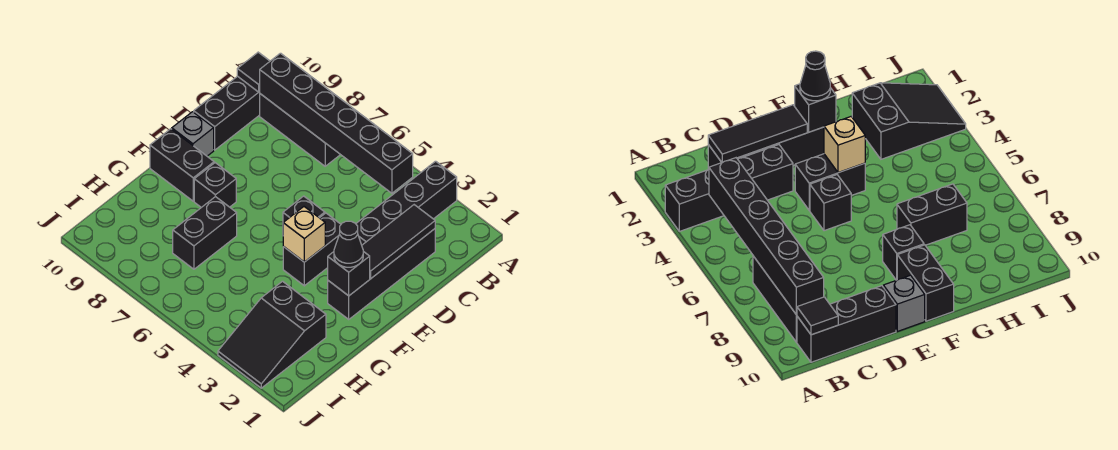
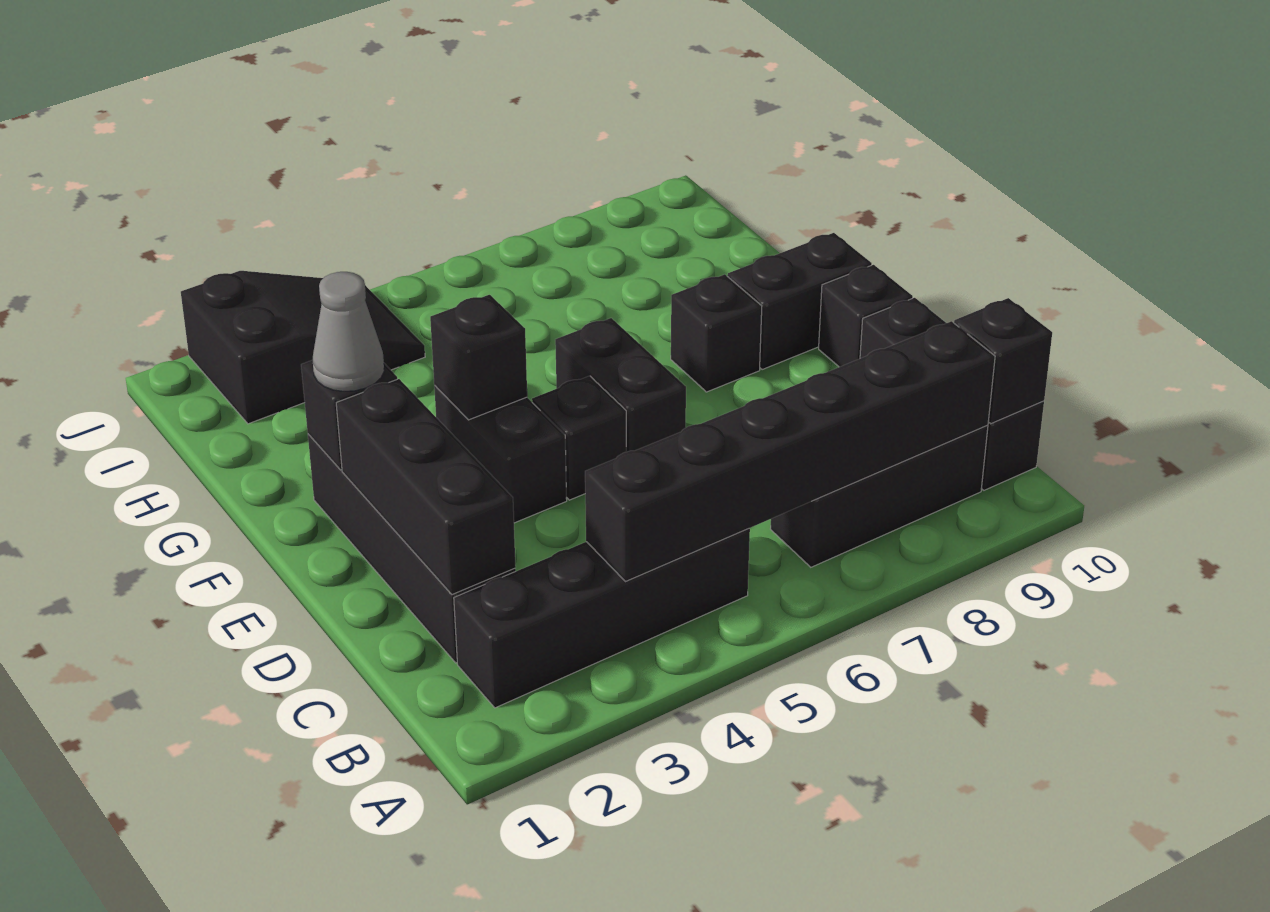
black 1x4 brick [356,161,457,245] -> black 1x4 brick turned to [454,528,750,708]
black 1x1 tile [237,52,270,92] -> black 1x1 brick [954,298,1052,424]
black 1x3 tile [362,205,435,278] -> black 1x3 brick [336,379,516,595]
grey 1x1 brick [172,112,214,156] -> black 1x1 brick [819,265,913,367]
black 1x1 cone [334,221,363,267] -> grey 1x1 cone [313,272,384,392]
tan 1x1 brick [283,207,325,262] -> black 1x1 brick [430,295,527,420]
black 1x2 brick [173,197,237,269] -> black 1x2 brick moved to [555,318,686,452]
black 2x3 slope [218,281,326,388] -> black 2x3 slope turned to [181,271,425,424]

